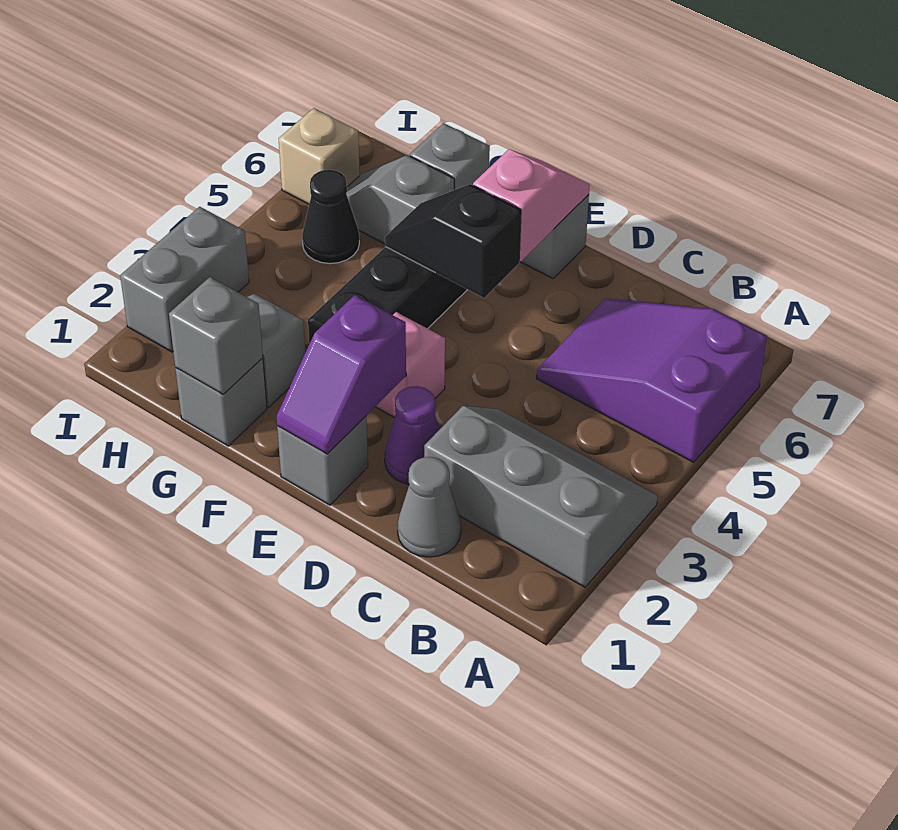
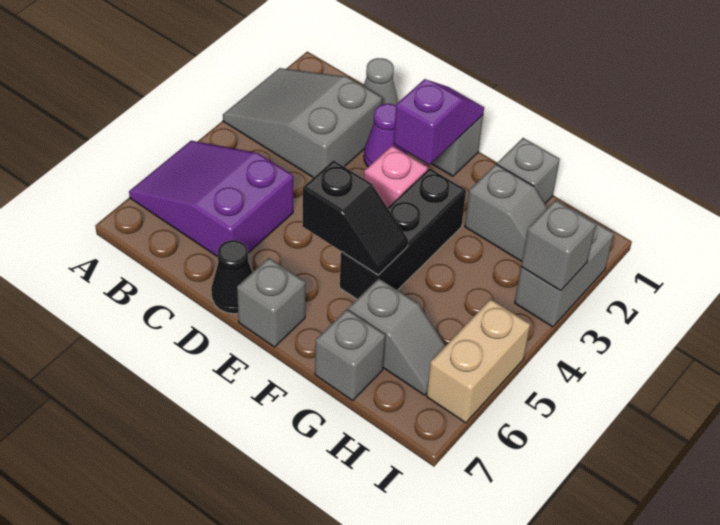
grey 2x3 slope [424,406,658,587] -> grey 2x3 slope turned to [223,68,382,178]
purple 2x3 slope [537,298,767,462] -> purple 2x3 slope turned to [129,141,293,257]
pink 1x2 slope [473,149,590,262] -> none
grey 1x1 brick [169,277,263,394] -> grey 1x1 brick moved to [521,200,596,291]
black 1x1 cone [302,170,359,264] -> black 1x1 cone moved to [211,240,252,314]
tan 1x1 brick [279,108,360,204] -> tan 1x2 brick [427,299,530,423]

